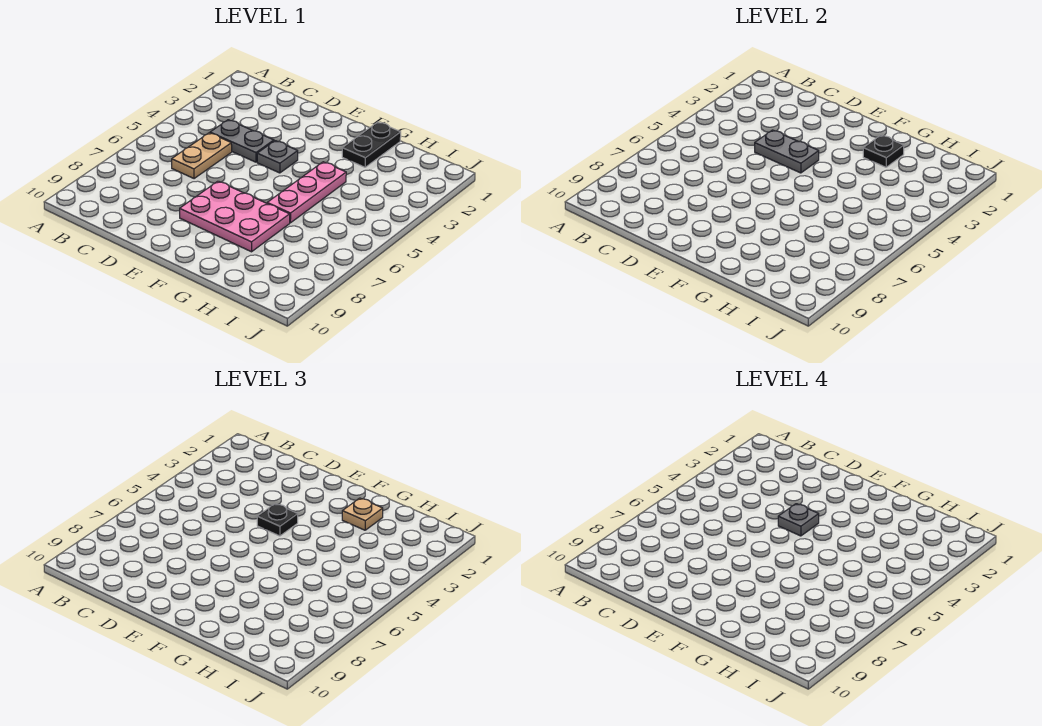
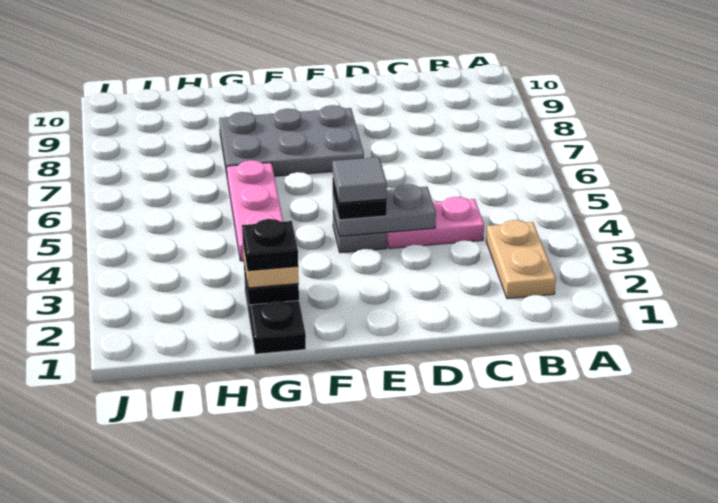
grey 1x2 plate [210,120,274,162] -> pink 1x2 plate [386,197,484,248]
tan 1x2 plate [172,133,232,179] -> tan 1x2 plate moved to [486,220,556,299]
grey 1x1 plate [778,504,819,536] -> grey 1x1 tile [332,157,387,203]
pink 2x3 plate [180,181,290,252] -> grey 2x3 plate [219,105,364,180]
none -> black 1x1 plate [242,219,298,271]

